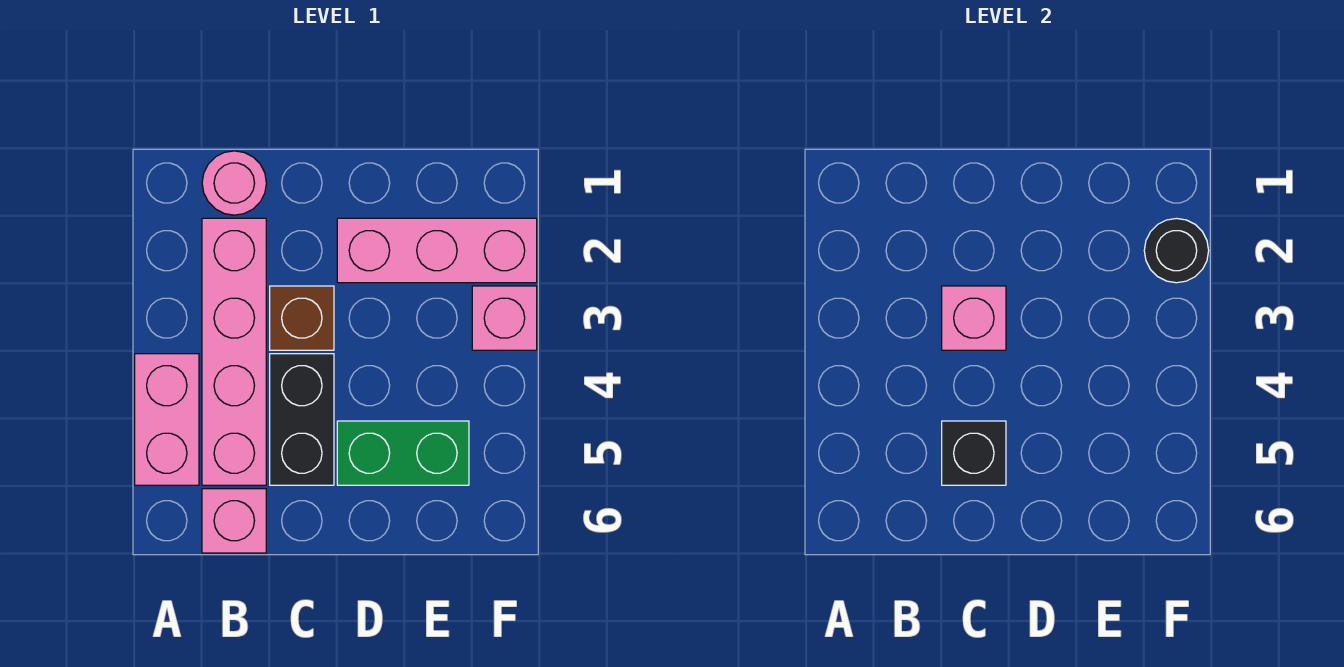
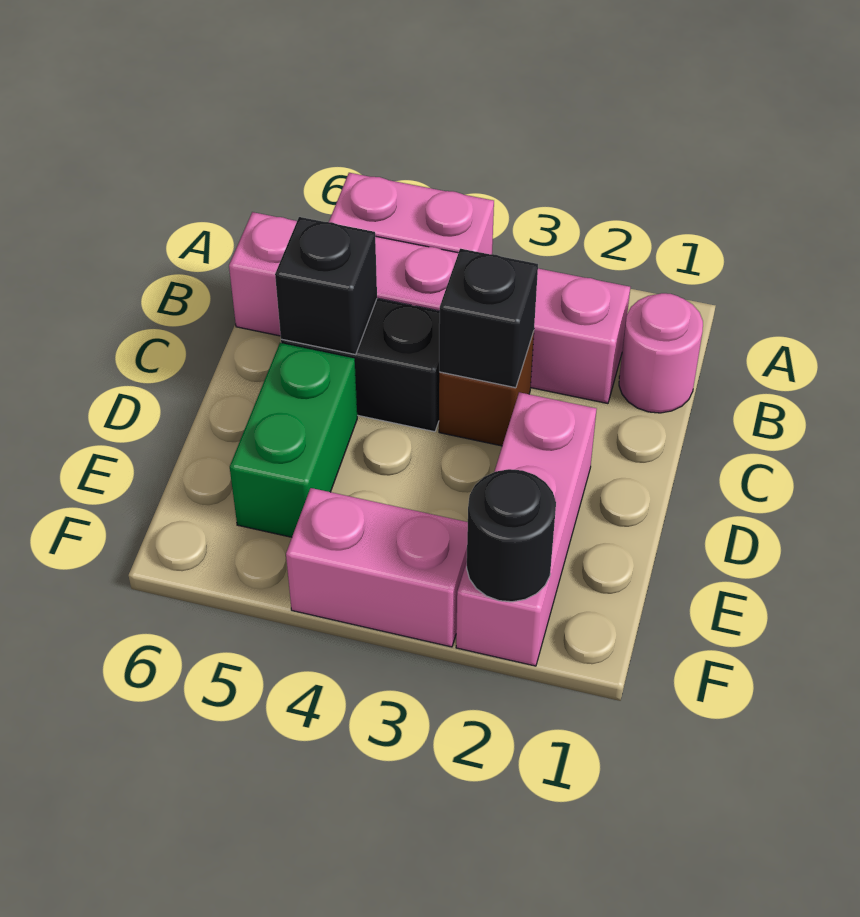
pink 1x1 brick [942,286,1006,350] -> black 1x1 brick [439,249,538,388]
pink 1x1 brick [472,286,537,350] -> pink 1x2 brick [286,488,468,647]

